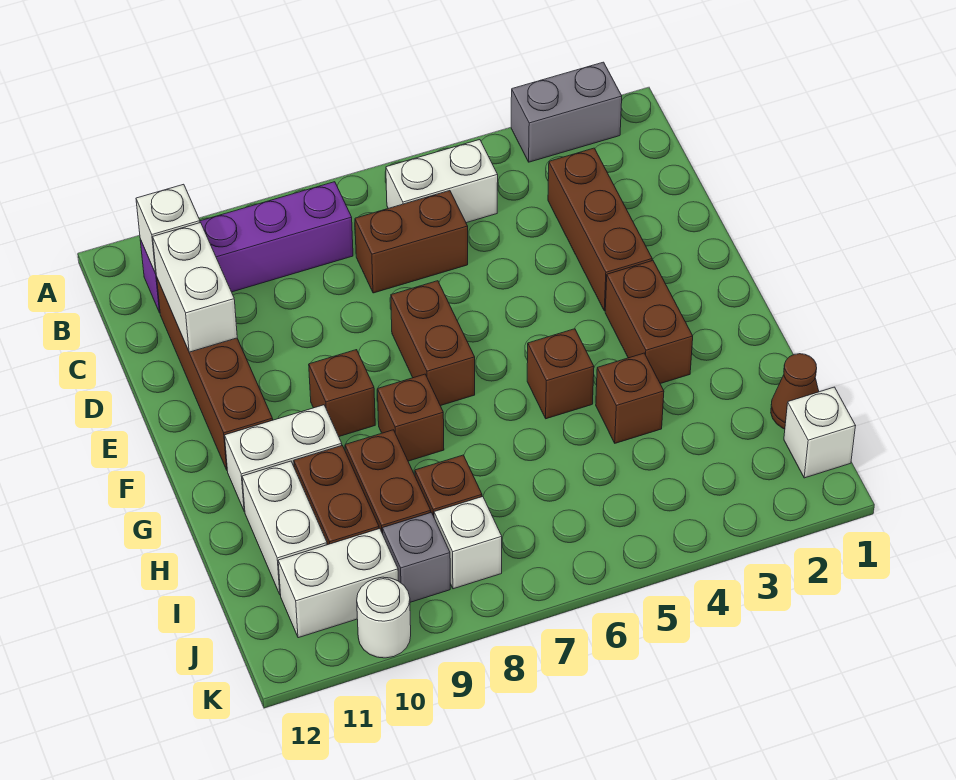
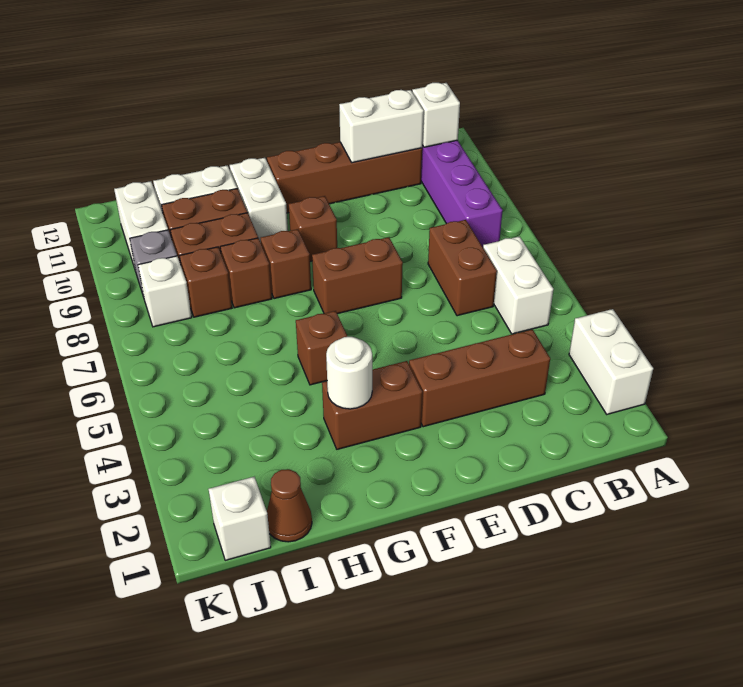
grey 1x2 brick [511,62,622,162] -> white 1x2 brick [569,309,653,414]
brown 1x1 brick [596,353,664,443] -> brown 1x1 brick moved to [220,238,272,308]
white 1x1 round brick [357,577,411,658] -> white 1x1 round brick moved to [326,337,372,409]

